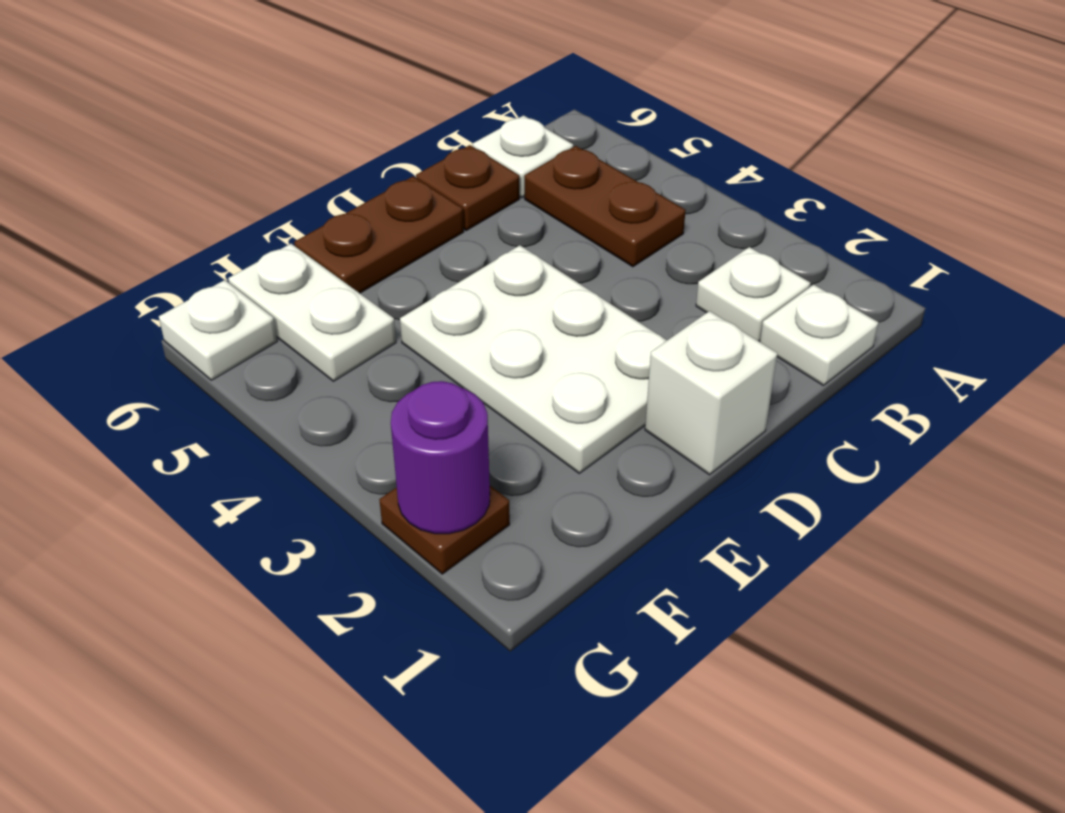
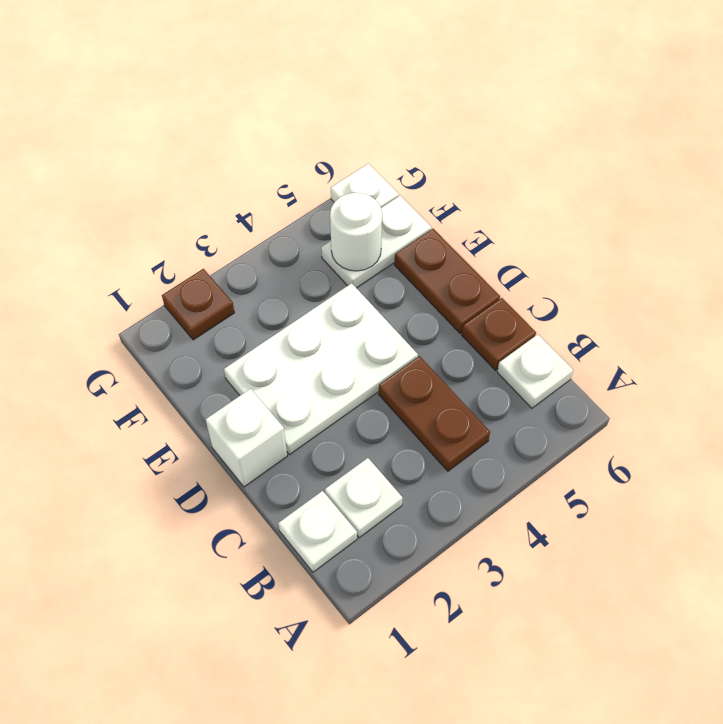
brown 1x2 plate [525,146,686,267] -> brown 1x2 plate turned to [379,356,490,471]
none -> white 1x1 round brick [330,193,382,271]
purple 1x1 round brick [391,381,490,534] -> none

